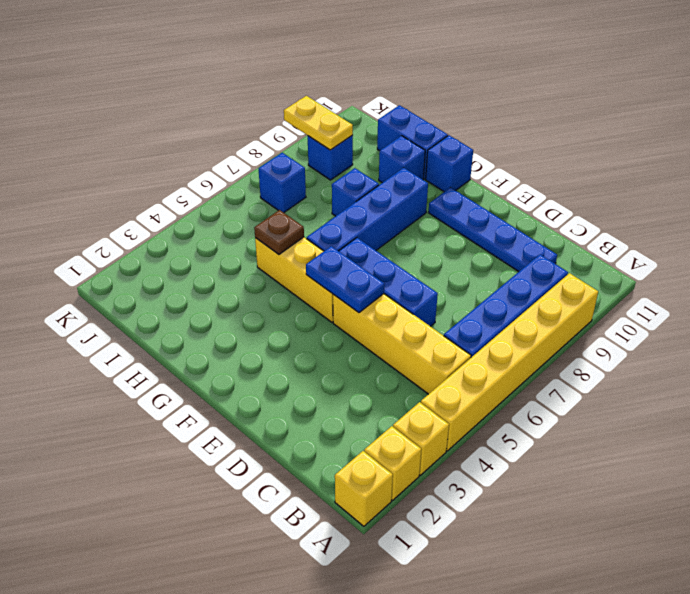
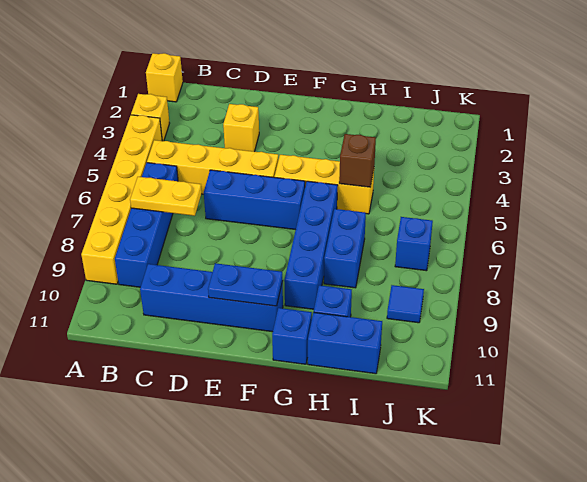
yellow 1x1 brick [364,426,421,500] -> yellow 1x1 brick moved to [223,104,259,152]
blue 1x4 plate [428,187,557,272] -> blue 1x4 brick [140,264,283,332]
blue 1x2 plate [306,246,384,313] -> blue 1x2 plate moved to [208,263,283,306]
brown 1x1 plate [254,210,304,254] -> brown 1x1 brick [339,134,376,187]
blue 1x1 brick [332,168,379,216] -> blue 1x2 brick [324,209,366,288]
blue 1x1 brick [308,135,353,180] -> blue 1x1 tile [387,285,424,323]
yellow 1x2 plate [284,96,353,150] -> yellow 1x2 plate moved to [130,177,202,216]

